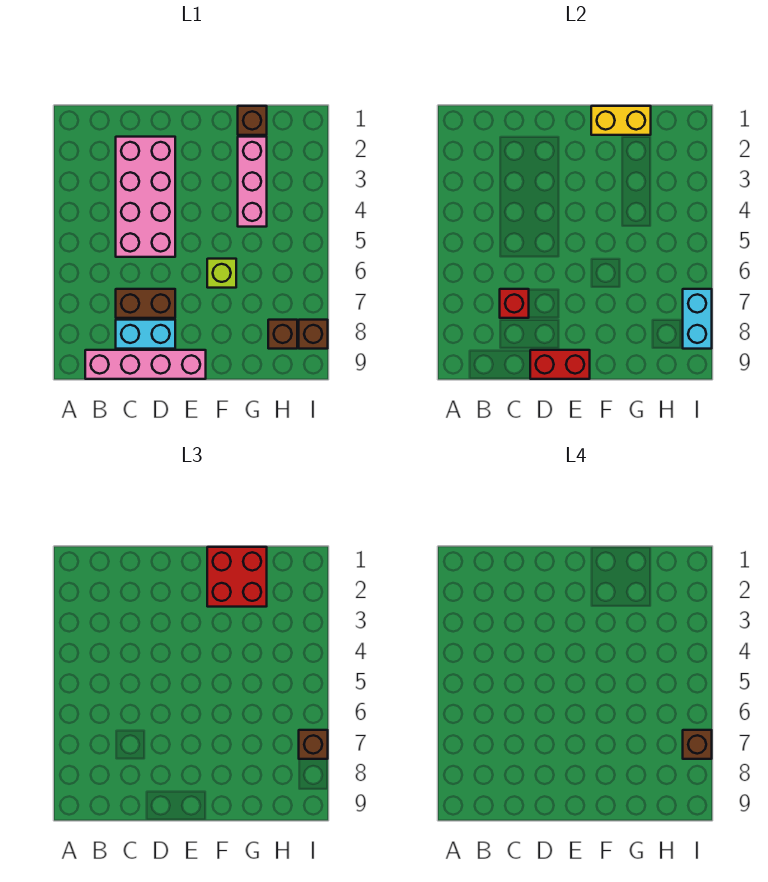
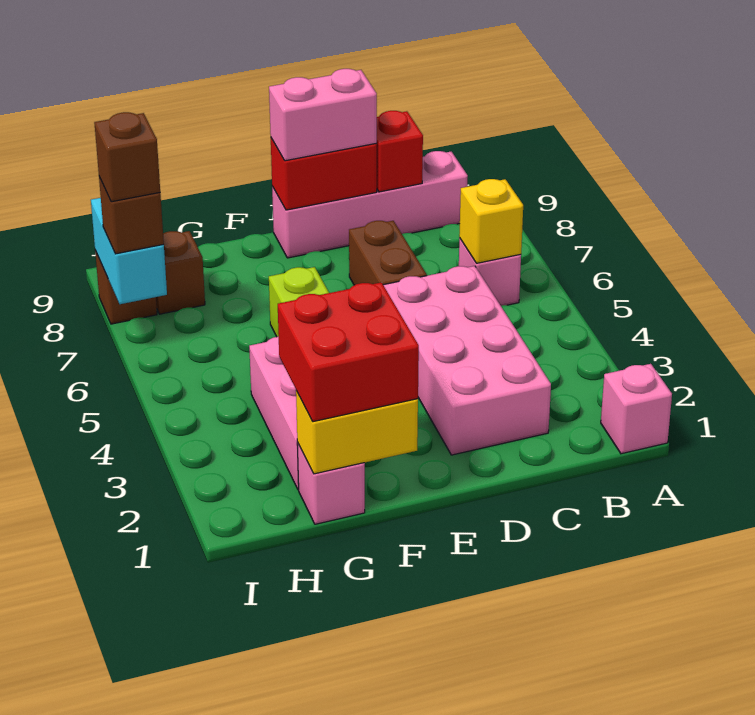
none -> pink 1x1 brick [601,364,672,454]
none -> pink 1x1 brick [459,238,521,306]
none -> yellow 1x1 brick [459,179,523,263]
brown 1x2 brick [116,289,175,318] -> brown 1x2 brick turned to [349,221,427,285]
red 1x1 brick [500,289,529,318] -> red 1x1 brick moved to [376,111,423,192]
cyan 1x2 brick [116,320,175,349] -> none
none -> pink 1x2 brick [269,69,377,161]
brown 1x1 brick [238,106,267,135] -> pink 1x1 brick [297,442,365,524]

